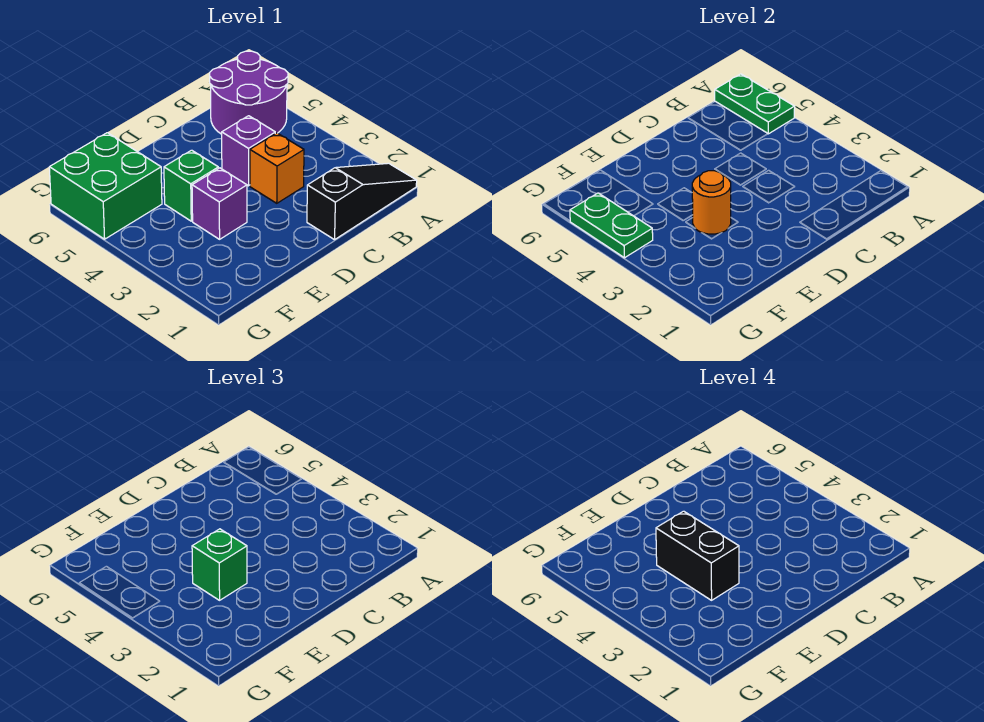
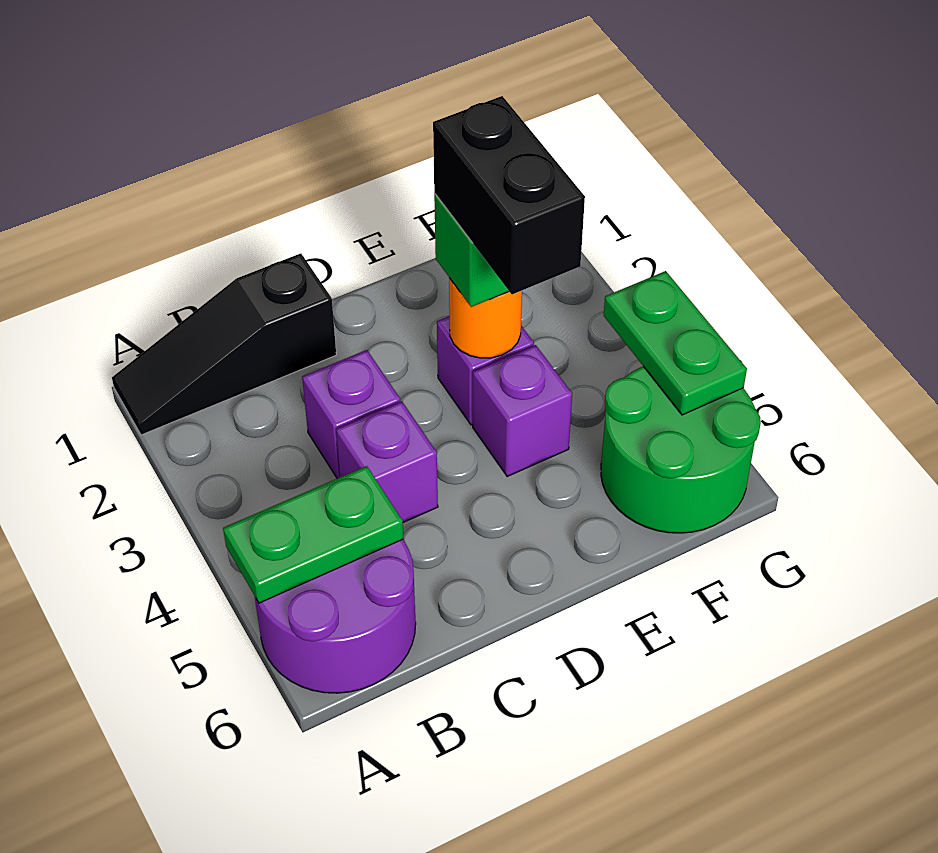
green 1x2 plate [715,74,795,134] -> green 1x2 plate turned to [223,466,403,603]
orange 1x1 brick [250,133,304,203] -> purple 1x1 brick [302,350,400,478]
green 1x1 brick [164,150,218,221] -> purple 1x1 brick [473,345,572,476]
green 2x2 brick [49,133,162,239] -> green 2x2 round brick [601,366,761,533]

